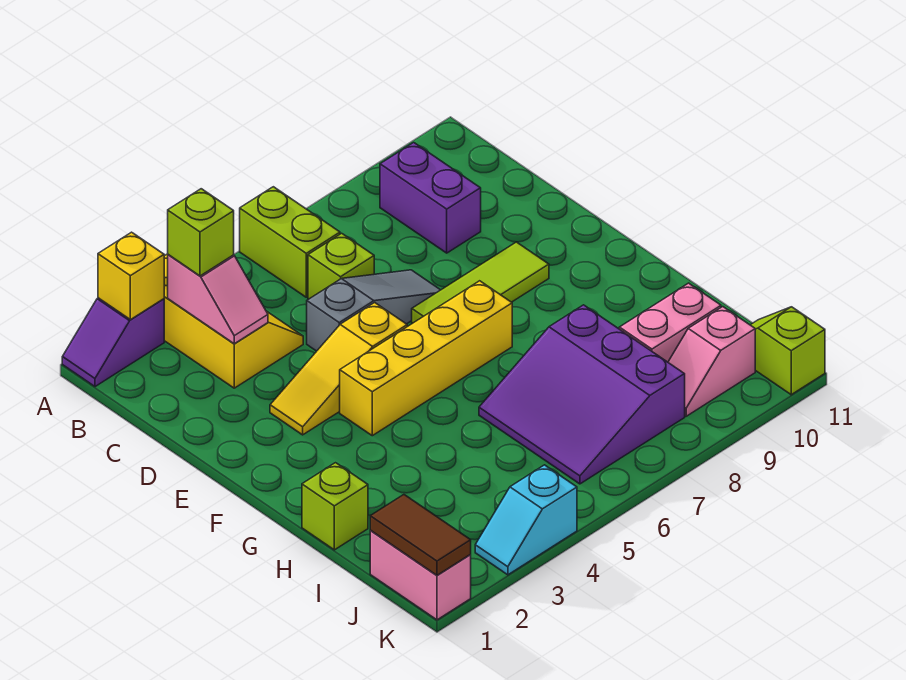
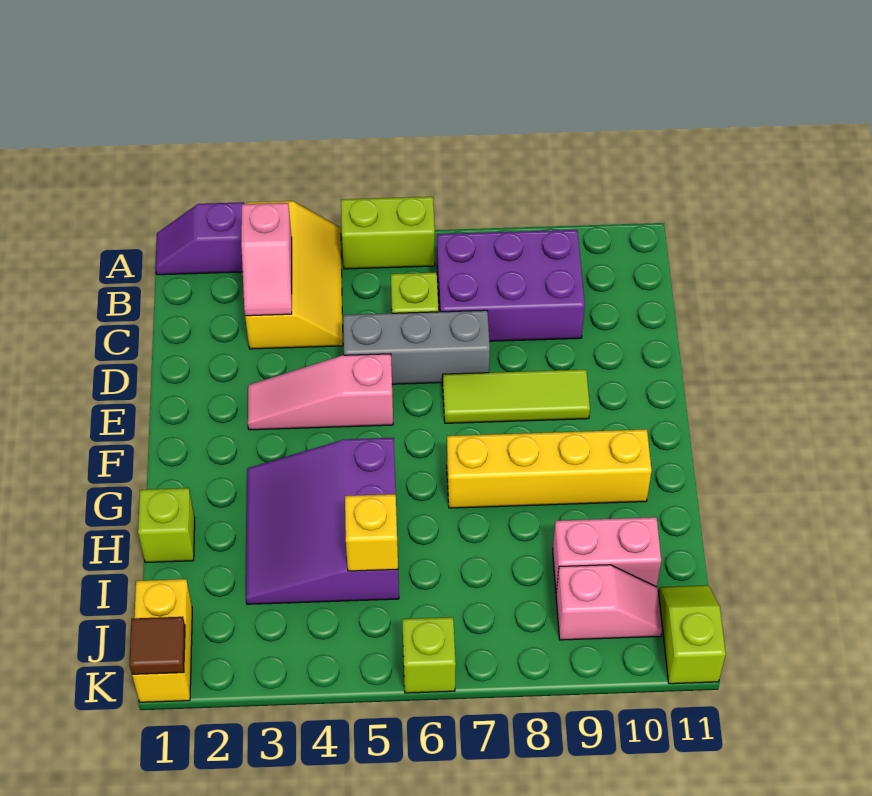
yellow 1x1 brick [98,232,164,320] -> yellow 1x1 brick moved to [345,494,398,571]
lime 1x2 brick [240,187,340,297] -> lime 1x2 brick turned to [341,197,435,269]
lime 1x1 brick [168,189,234,276] -> lime 1x1 brick moved to [402,617,456,693]
purple 1x2 brick [380,143,481,253] -> purple 2x3 brick [437,230,585,341]
grey 1x3 slope [307,270,440,351] -> grey 1x3 brick [343,310,490,384]
yellow 1x3 slope [270,303,407,435] -> pink 1x3 slope [248,354,393,430]
yellow 1x4 brick [340,281,512,436] -> yellow 1x4 brick moved to [447,429,652,508]
purple 3x3 slope [479,305,685,484] -> purple 3x3 slope moved to [246,438,399,604]
pink 1x2 brick [370,530,471,620] -> yellow 1x2 brick [132,579,192,702]
brown 1x2 tile [370,495,471,575] -> brown 1x1 tile [129,617,185,674]
pink 1x2 slope [668,307,755,416] -> pink 1x2 slope turned to [556,565,662,640]
cyan 1x2 slope [475,465,577,575] -> none

